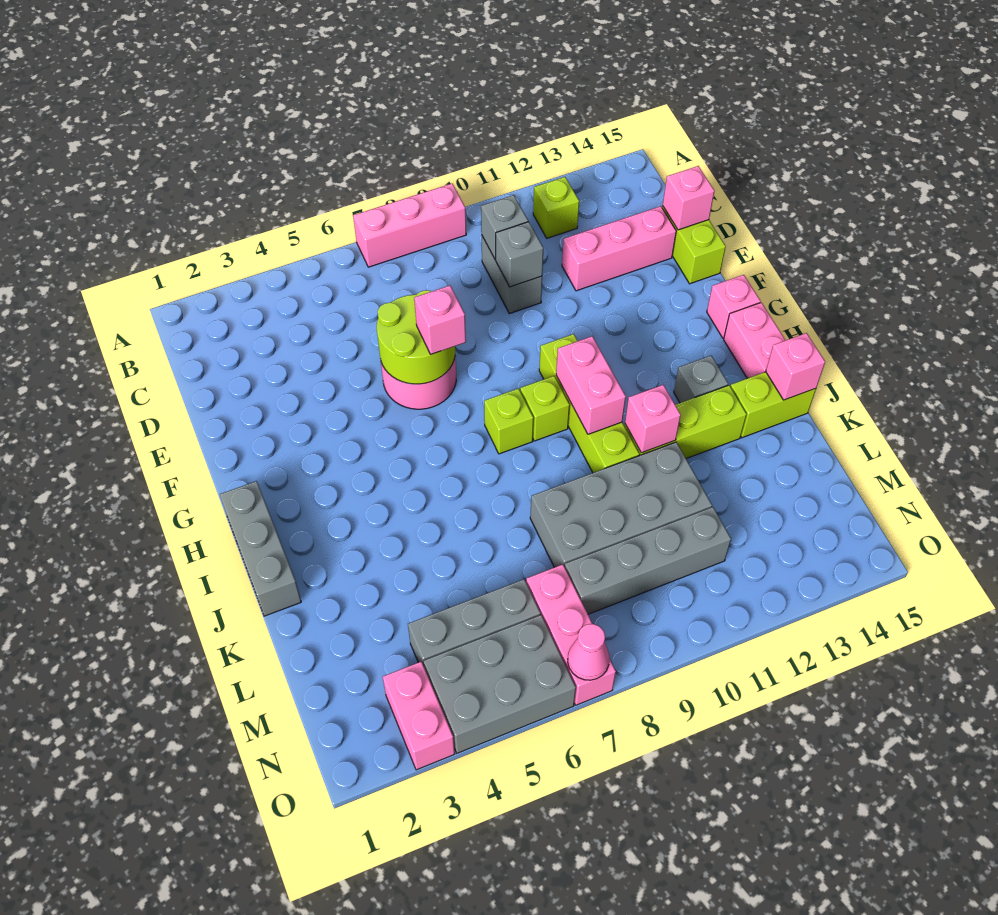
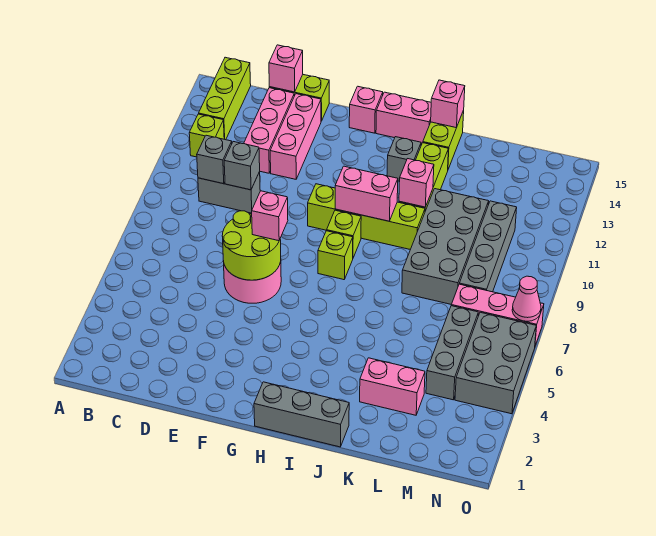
pink 1x3 brick [353,184,466,267] -> pink 1x3 brick moved to [270,94,321,179]
none -> lime 1x3 brick [199,57,251,140]
pink 1x2 brick [383,662,455,770] -> pink 1x2 brick moved to [360,358,425,415]

